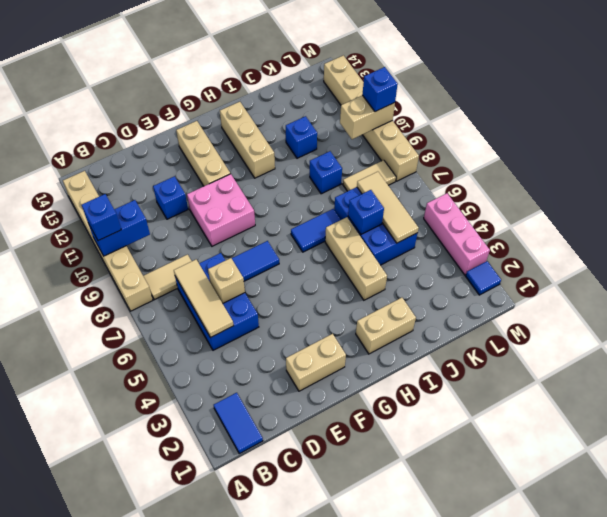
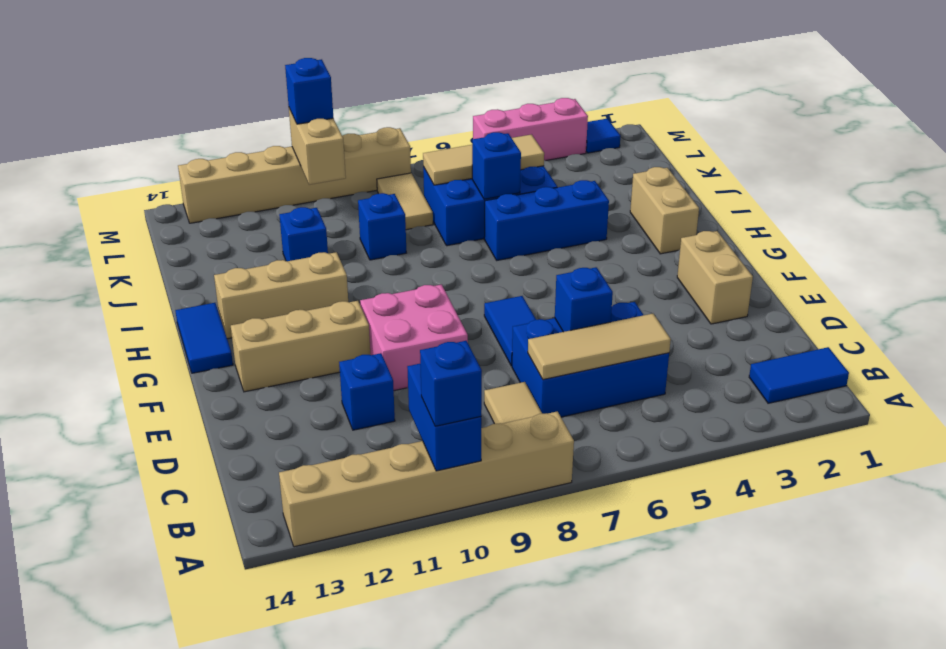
tan 1x1 brick [208,258,245,303] -> blue 1x1 brick [555,267,613,332]
blue 1x2 tile [291,209,341,252] -> blue 1x2 tile moved to [175,303,233,373]
tan 1x3 brick [325,217,387,300] -> blue 1x3 brick [484,180,609,260]

